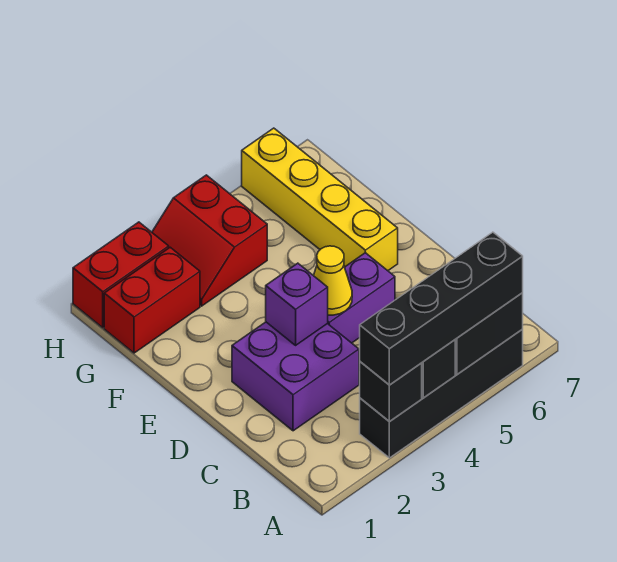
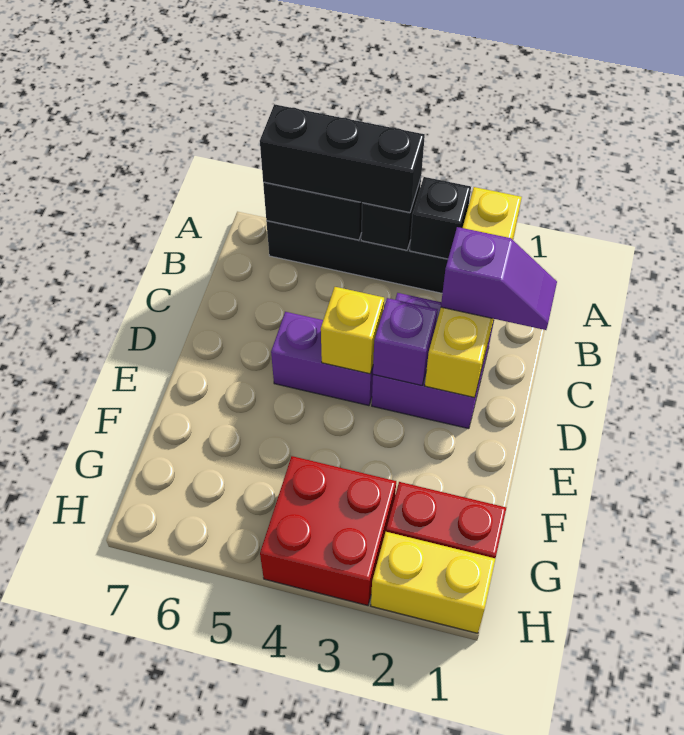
black 1x4 brick [360,232,523,385] -> black 1x3 brick [260,104,425,212]
none -> purple 1x2 slope [441,227,557,330]
yellow 1x1 cone [314,246,352,315] -> yellow 1x1 brick [321,287,384,374]
yellow 1x4 brick [242,128,398,271] -> yellow 1x4 brick moved to [425,187,522,398]
red 2x2 slope [152,175,267,306] -> red 2x2 brick [260,456,396,605]
red 1x2 brick [73,222,169,328] -> yellow 1x2 brick [371,532,496,633]

